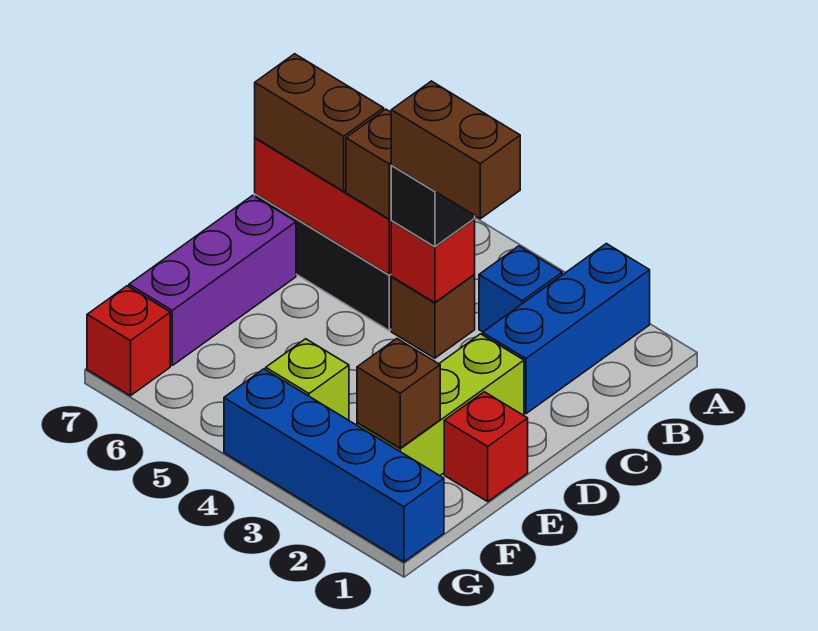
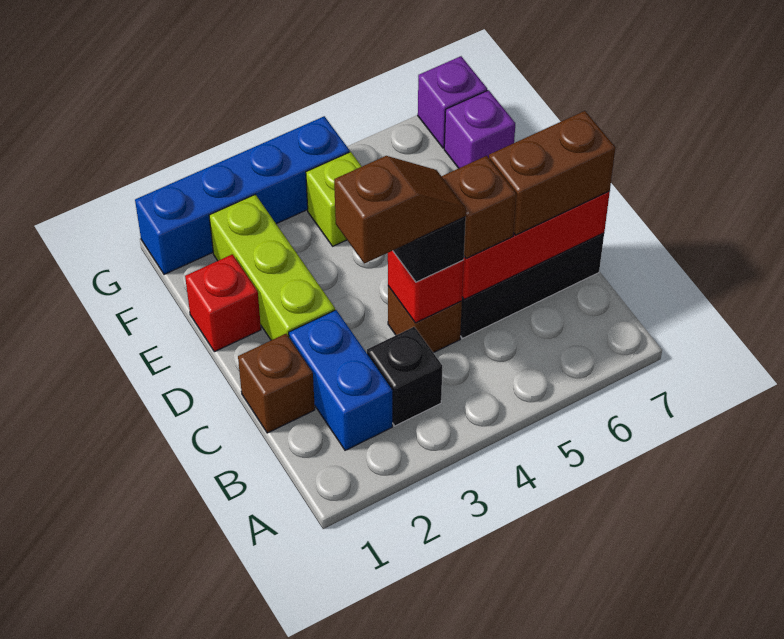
blue 1x3 brick [483,244,650,414] -> blue 1x2 brick [289,310,392,450]
blue 1x1 brick [479,246,562,332] -> black 1x1 brick [367,327,442,426]
brown 1x2 brick [391,81,520,219] -> brown 1x2 slope [334,156,466,263]
purple 1x3 brick [129,195,296,365] -> purple 1x1 brick [444,90,515,168]
brown 1x1 brick [357,339,440,448] -> brown 1x1 brick moved to [238,334,315,433]
red 1x1 brick [87,286,170,396] -> purple 1x1 brick [418,56,487,148]

